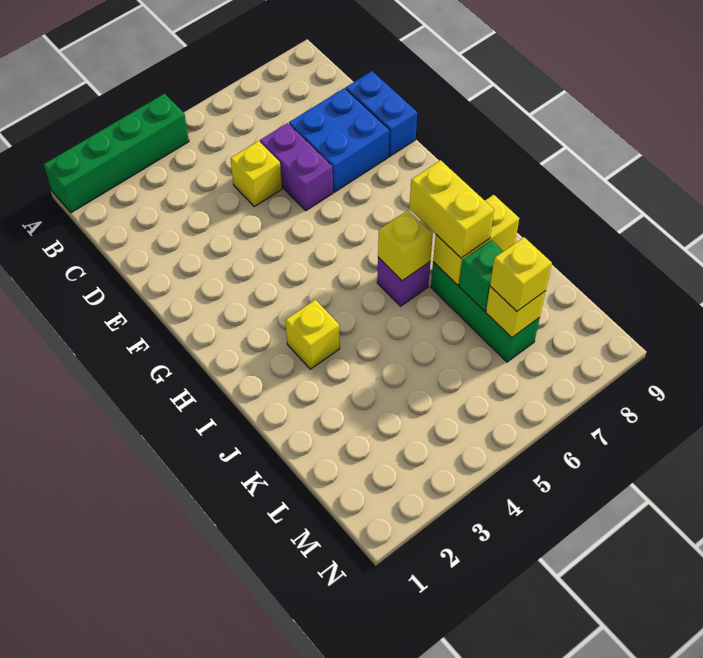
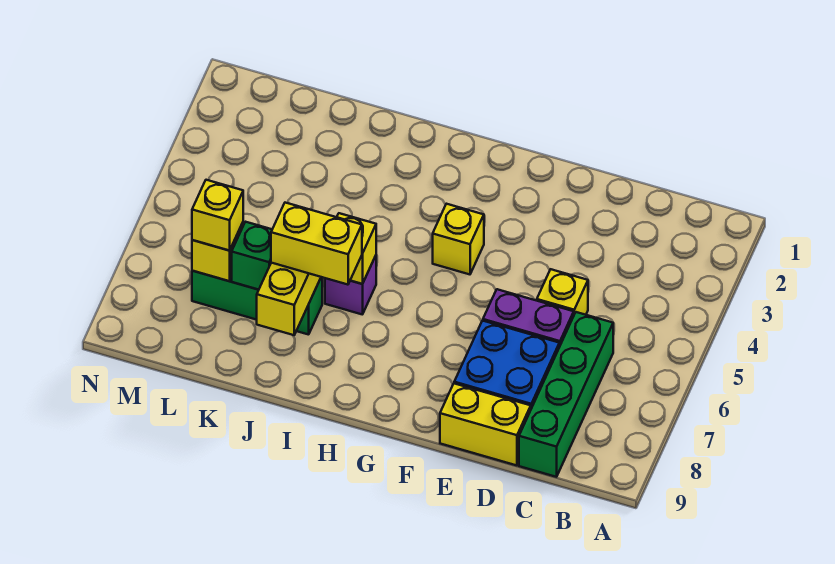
green 1x4 brick [44,94,189,213] -> green 1x4 brick moved to [519,312,613,477]
blue 1x2 brick [346,71,417,156] -> yellow 1x2 brick [440,384,531,465]
yellow 1x1 brick [285,300,340,369] -> yellow 1x1 brick moved to [433,204,484,274]

